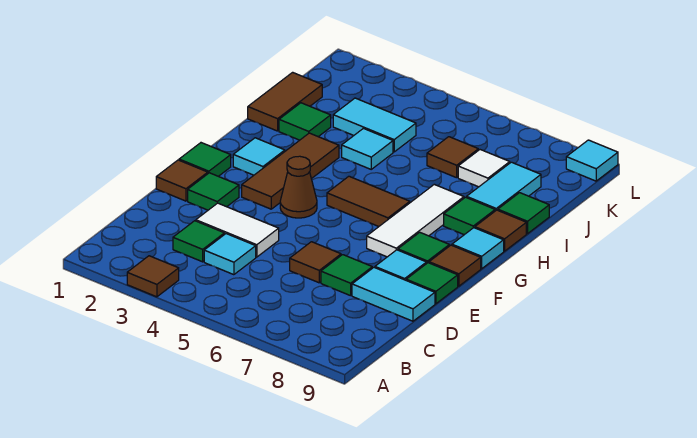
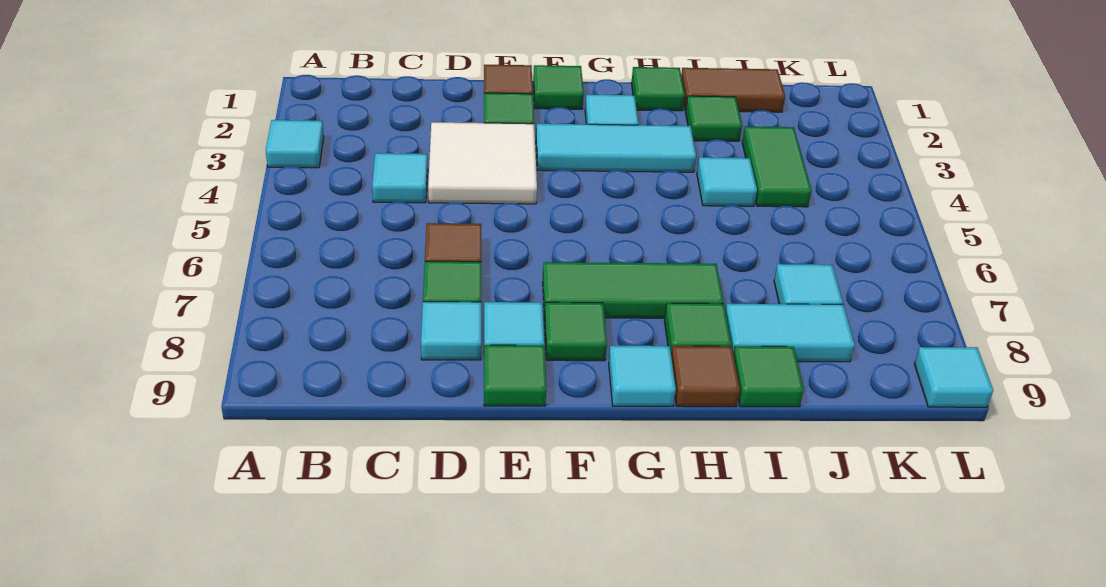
brown 1x1 tile [127,256,179,297] -> cyan 1x1 tile [266,120,324,168]
green 1x1 tile [173,221,225,262] -> green 1x1 tile moved to [631,67,685,111]
white 1x2 tile [196,203,279,257] -> white 2x2 tile [428,122,537,204]
cyan 1x2 tile [352,268,435,321] -> cyan 1x1 tile [421,302,481,360]
brown 1x3 tile [242,133,339,209] -> cyan 1x3 tile [536,124,696,172]
brown 1x1 cone [280,156,317,218] -> none
white 1x3 tile [367,184,464,257] -> green 1x3 tile [543,262,724,318]
brown 1x1 tile [429,245,481,286] -> none
brown 1x2 tile [327,176,410,226] -> none
cyan 1x2 tile [333,98,416,152] -> green 1x2 tile [742,127,811,207]
brown 1x1 tile [427,137,478,178] -> none
white 1x1 tile [458,150,510,187] -> cyan 1x1 tile [774,264,843,304]

